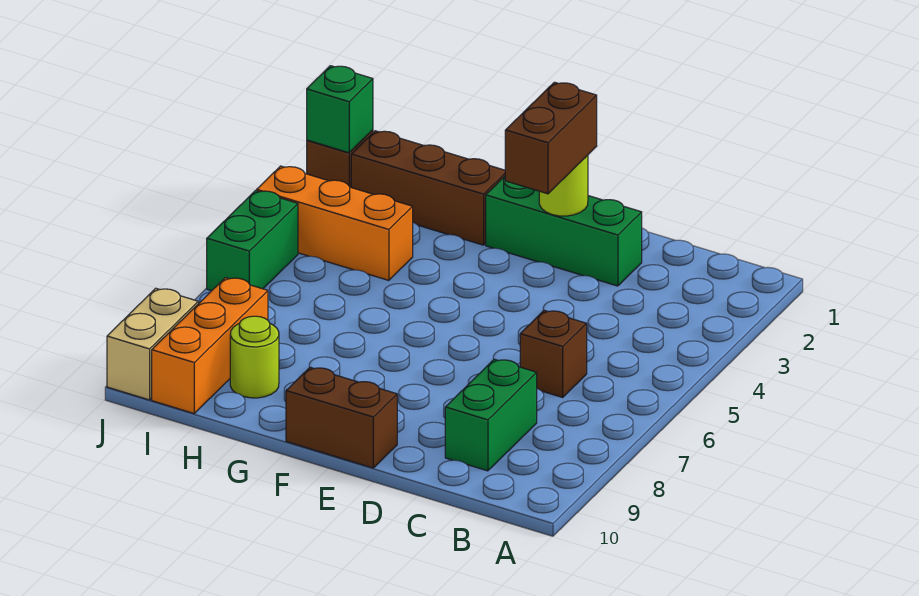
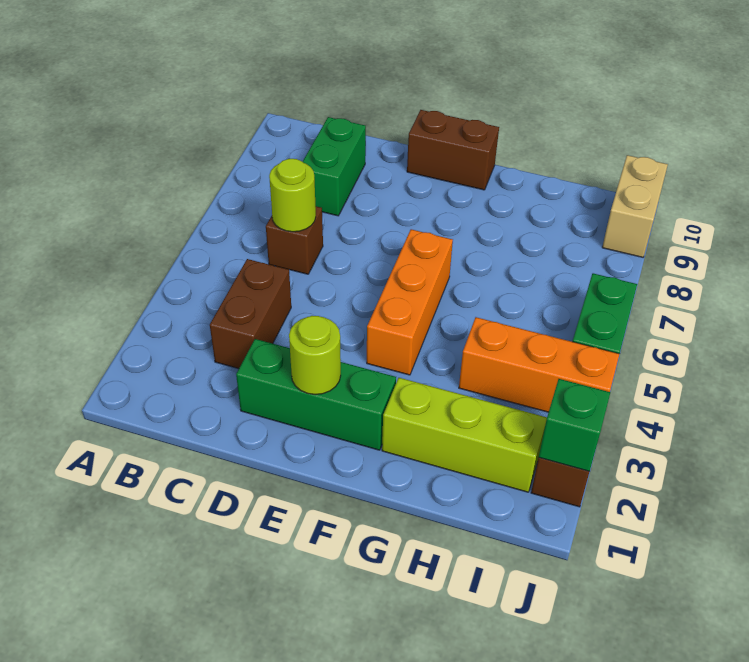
brown 1x2 brick [505,82,597,194] -> brown 1x2 brick moved to [210,259,291,369]
brown 1x3 brick [351,131,505,245] -> lime 1x3 brick [382,378,547,492]
lime 1x1 round brick [230,316,279,398] -> lime 1x1 round brick moved to [269,159,316,232]
orange 1x3 brick [152,278,268,413] -> orange 1x3 brick moved to [367,229,453,375]

